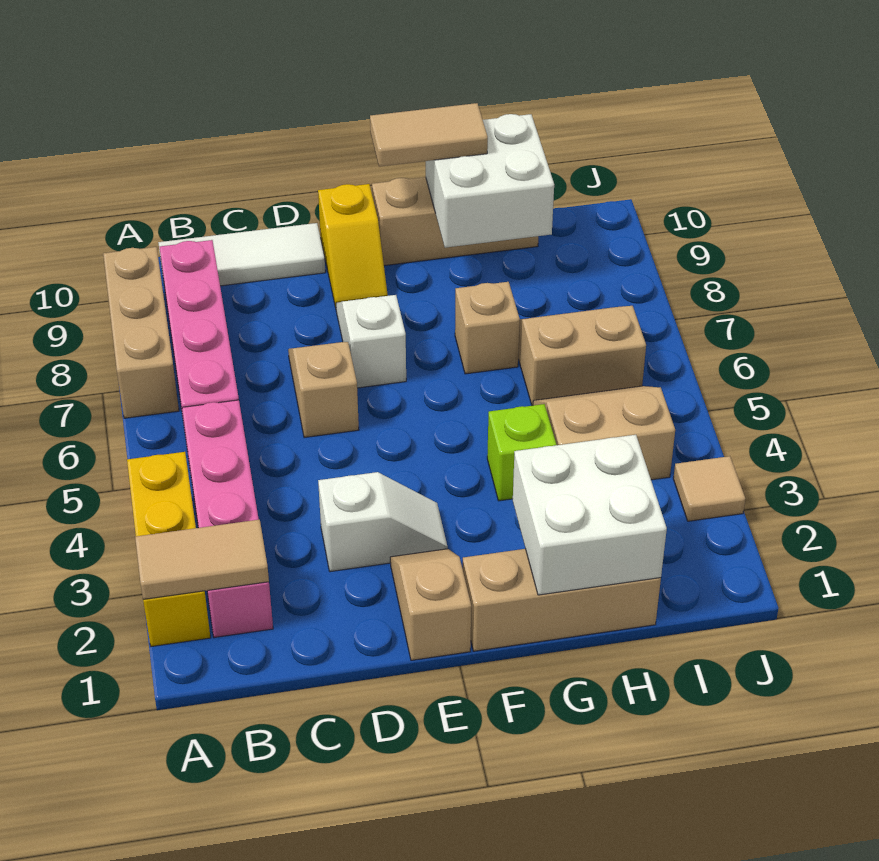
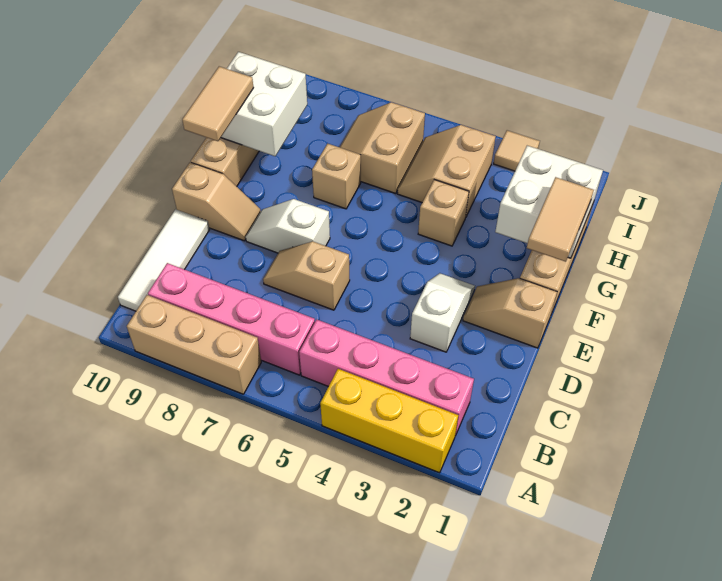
tan 1x2 tile [135,520,269,599] -> tan 1x2 tile moved to [527,177,594,262]
yellow 1x2 slope [318,184,388,308] -> tan 1x2 slope [172,162,261,241]
lime 1x1 brick [487,404,556,501] -> tan 1x1 brick [418,180,469,246]

